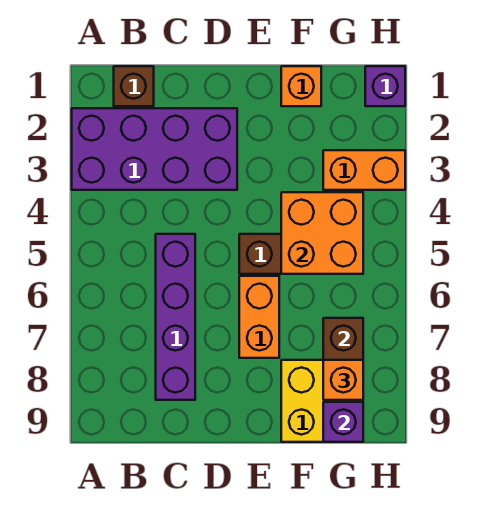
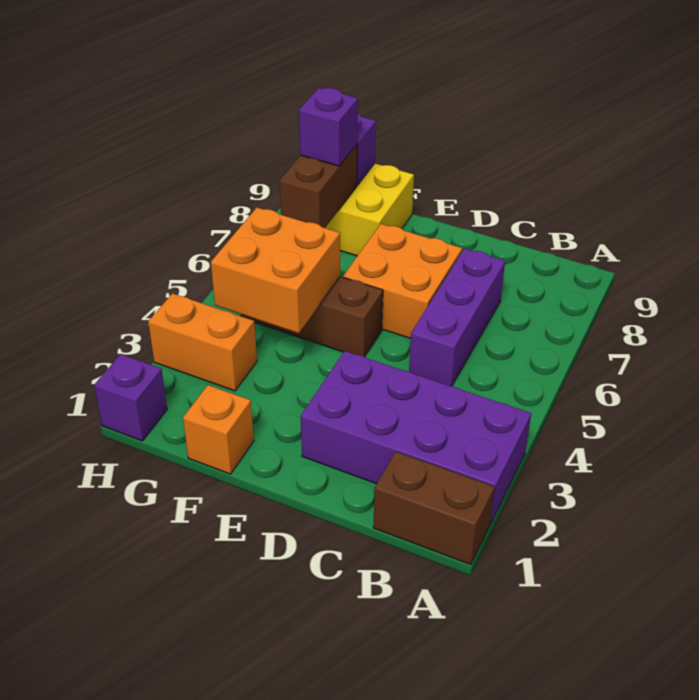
brown 1x1 brick [114,66,154,106] -> brown 1x2 brick [373,452,494,565]
purple 1x4 brick [156,234,195,400] -> purple 1x3 brick [409,249,505,386]
orange 1x2 brick [239,276,279,358] -> orange 2x2 brick [343,224,462,338]
orange 1x1 brick [323,360,363,400] -> purple 1x1 brick [299,88,358,166]

